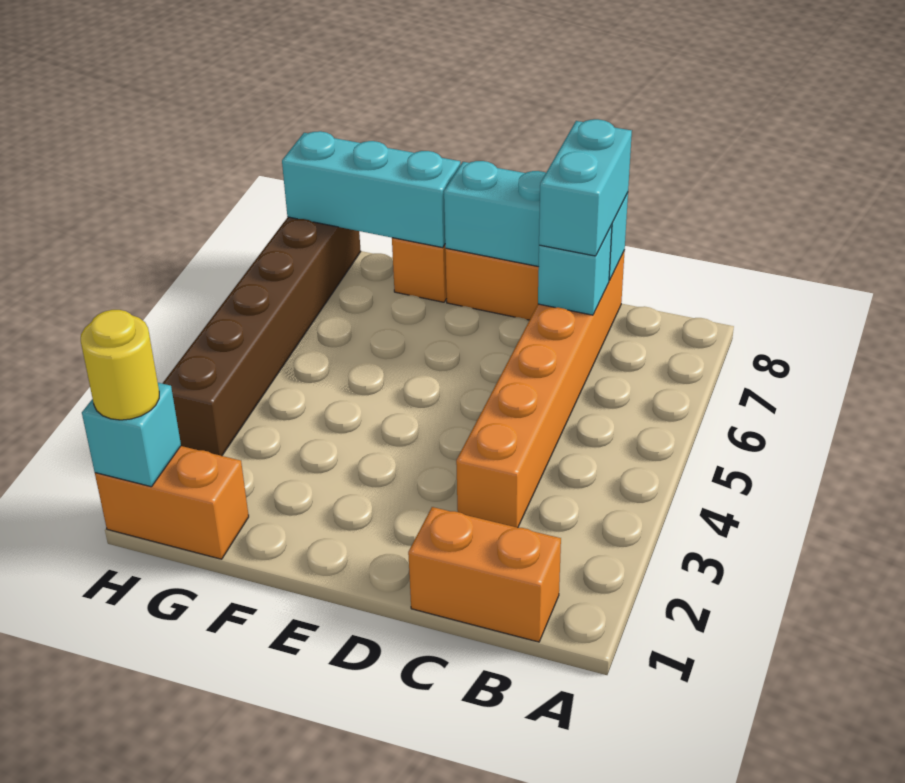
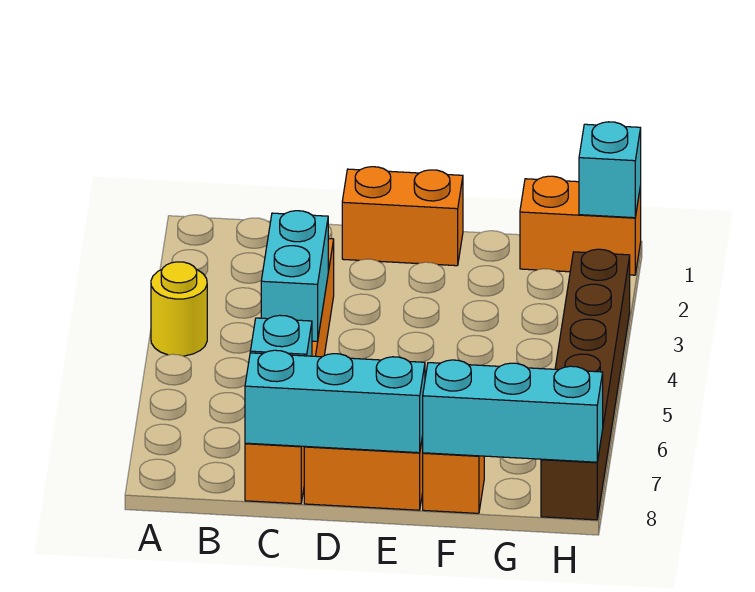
orange 1x2 brick [408,507,561,642] -> orange 1x2 brick moved to [342,167,463,266]
cyan 1x2 brick [539,119,632,256] -> cyan 1x2 brick moved to [261,211,328,341]
yellow 1x1 round brick [81,310,159,420] -> yellow 1x1 round brick moved to [151,262,207,356]

